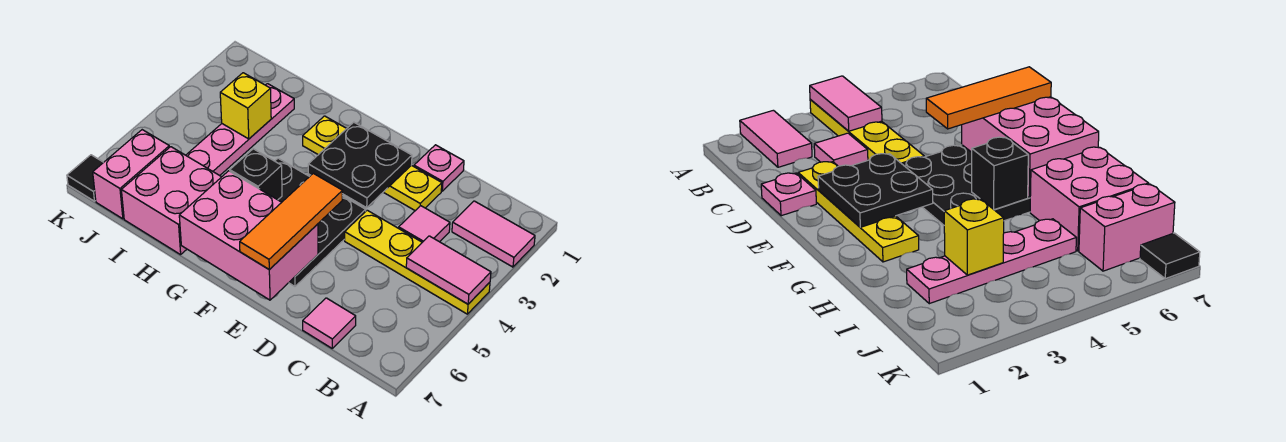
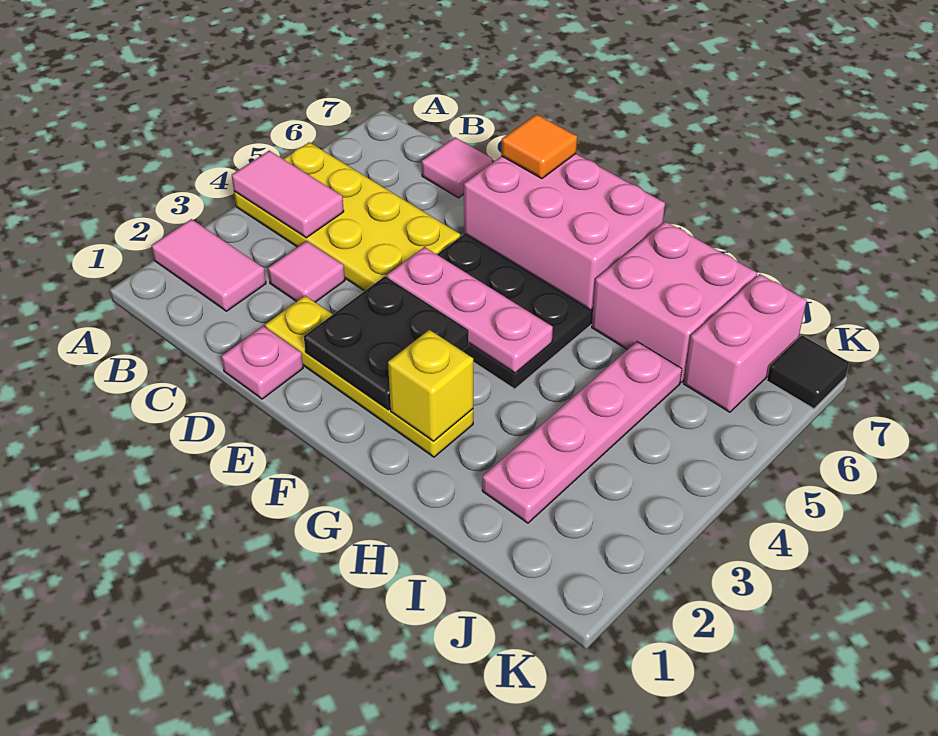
yellow 1x4 plate [345,210,490,314] -> yellow 2x4 plate [234,142,461,291]
none -> pink 1x3 plate [387,247,553,373]
orange 1x3 tile [240,173,343,270] -> orange 1x1 tile [501,114,577,179]
black 1x1 brick [230,149,282,200] -> none
yellow 1x1 brick [220,73,271,139] -> yellow 1x1 brick moved to [388,330,473,441]

